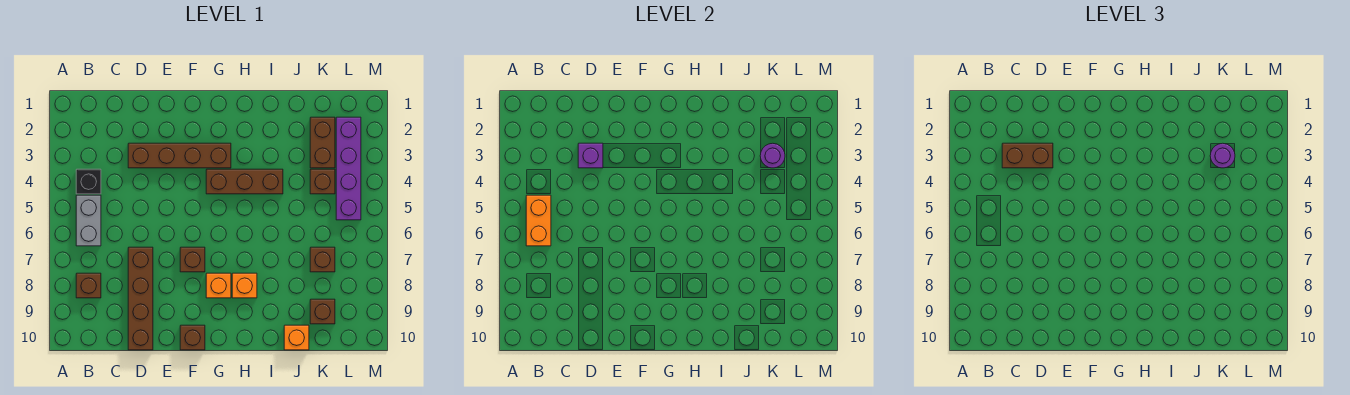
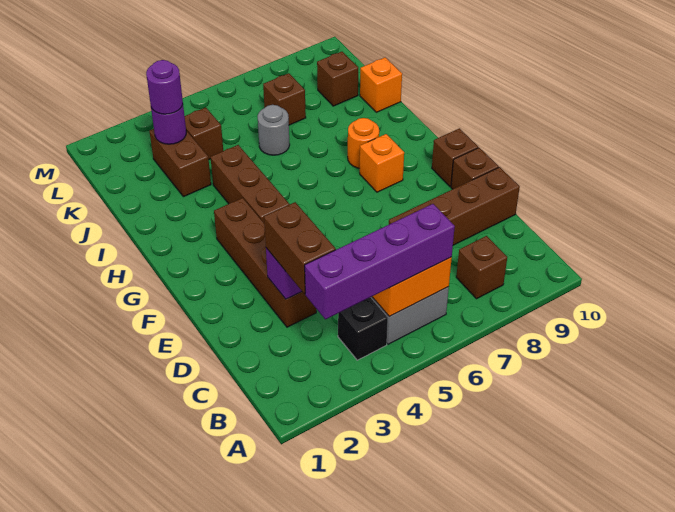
brown 1x1 brick [180,247,205,272] -> brown 1x1 brick moved to [451,148,499,189]
orange 1x1 brick [232,273,257,298] -> orange 1x1 round brick [348,118,379,168]
none -> grey 1x1 round brick [258,105,290,155]
brown 1x2 brick [310,117,335,168] -> brown 1x2 brick turned to [149,129,211,197]
purple 1x4 brick [336,117,361,220] -> purple 1x4 brick moved to [305,204,455,319]

